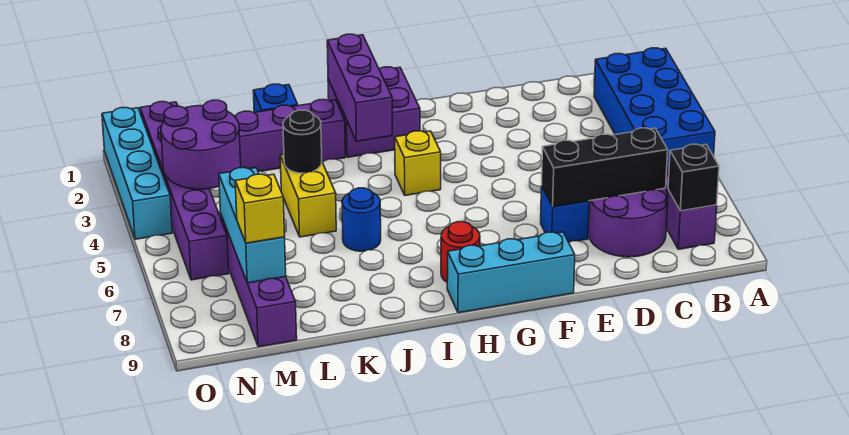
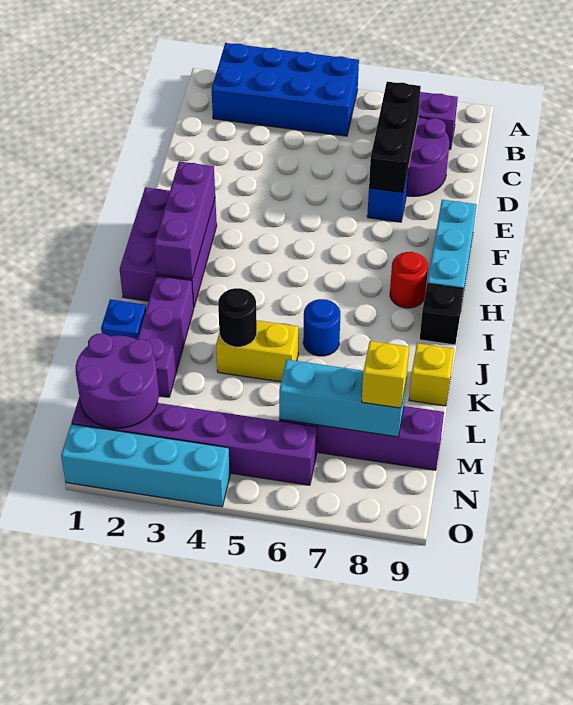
black 1x1 brick [668,144,719,211] -> black 1x1 brick moved to [420,284,463,345]
purple 2x2 brick [328,67,420,157] -> purple 2x3 brick [120,187,217,307]
yellow 1x1 brick [395,131,441,195] -> yellow 1x1 brick moved to [409,343,454,406]
purple 1x3 brick [327,34,392,141] -> purple 1x3 brick turned to [154,162,215,279]
purple 2x2 round brick [161,100,241,189] -> purple 2x2 round brick moved to [76,333,159,428]

